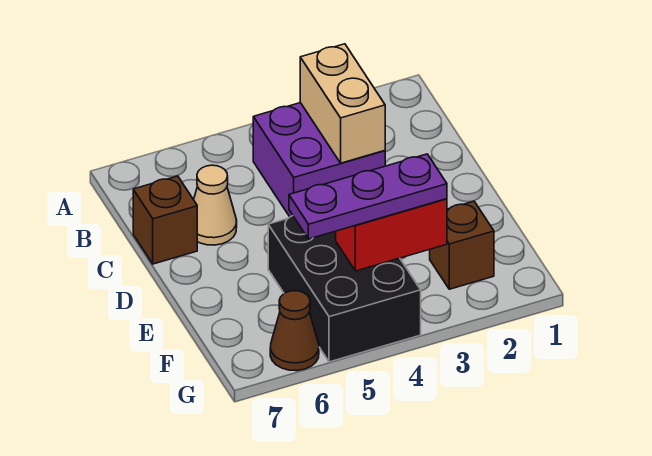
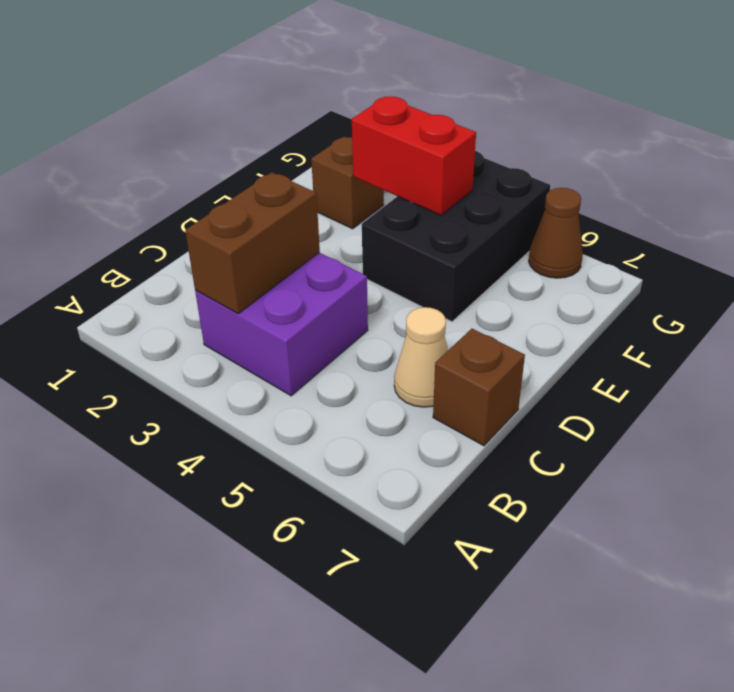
tan 1x2 brick [300,44,385,163] -> brown 1x2 brick [185,172,320,313]
purple 1x3 plate [289,154,447,239] -> none

